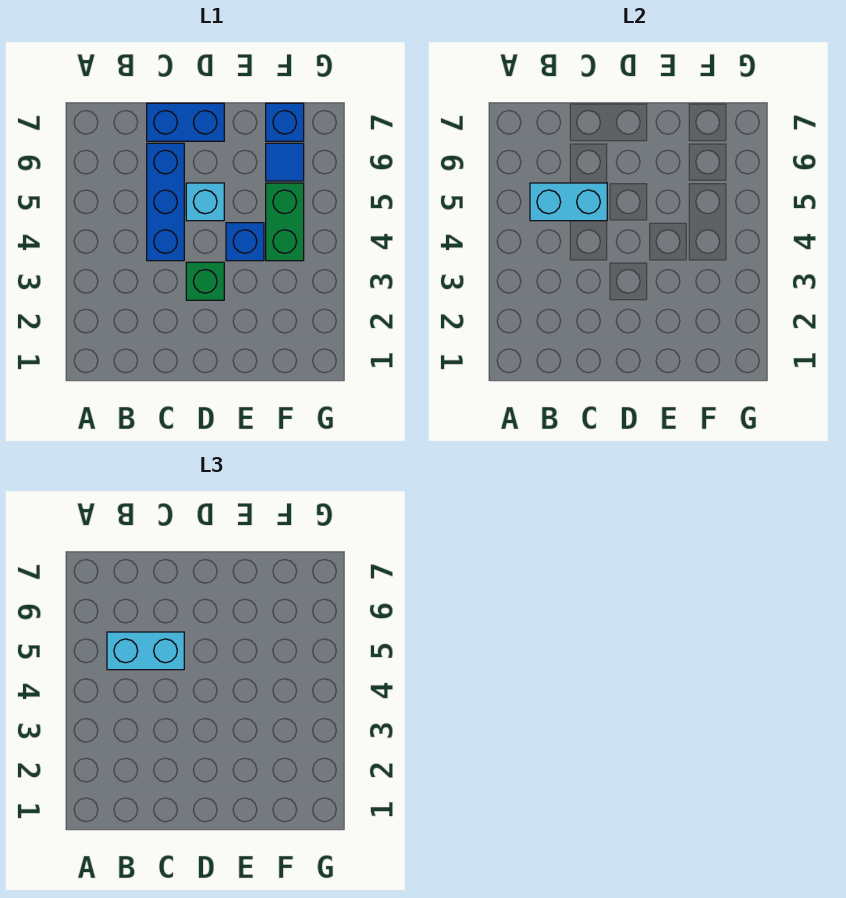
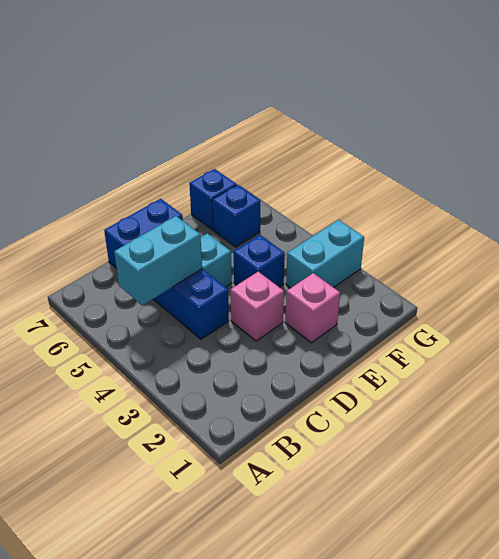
cyan 1x2 brick [107,632,184,670] -> cyan 1x2 brick moved to [286,220,364,288]
green 1x1 brick [186,262,224,300] -> pink 1x1 brick [231,272,284,341]
none -> pink 1x1 brick [285,273,340,343]
green 1x2 brick [266,183,304,261] -> none
blue 1x1 tile [266,143,304,181] -> blue 1x1 brick [212,185,260,247]

